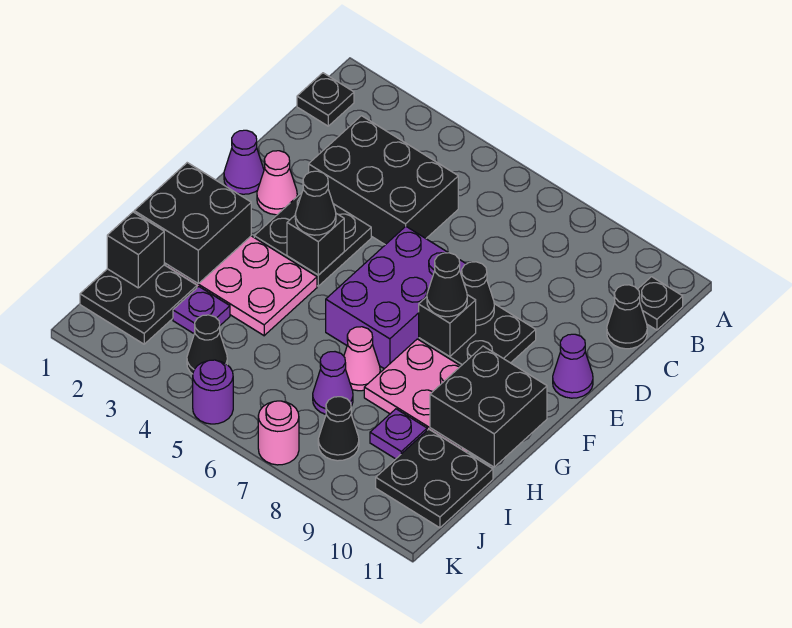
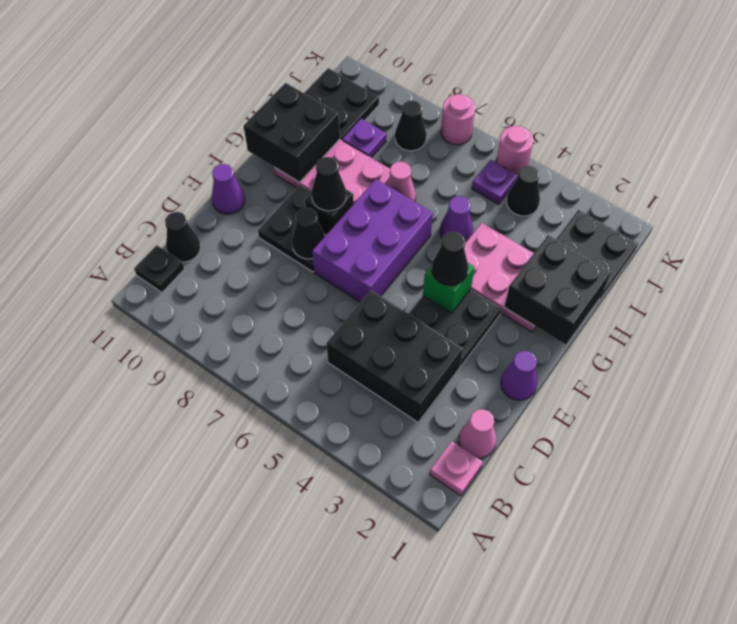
black 1x1 plate [297,73,354,126] -> pink 1x1 plate [430,441,483,496]
pink 1x1 cone [257,151,297,215] -> pink 1x1 cone moved to [459,409,496,458]
black 1x1 brick [287,214,344,275] -> green 1x1 brick [423,263,475,313]
black 1x1 brick [107,212,164,288] -> none
purple 1x1 plate [173,287,230,334] -> purple 1x1 plate moved to [472,160,518,205]
purple 1x1 cone [313,352,353,414] -> purple 1x1 cone moved to [440,196,473,243]
purple 1x1 round brick [193,360,233,424] -> pink 1x1 round brick [496,126,533,175]

